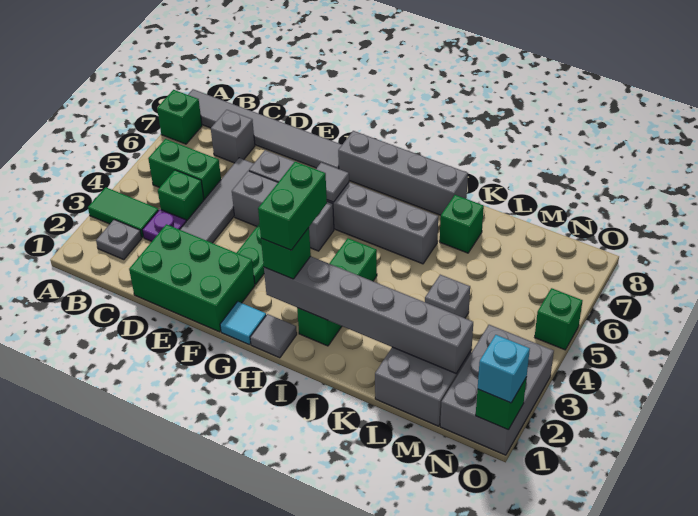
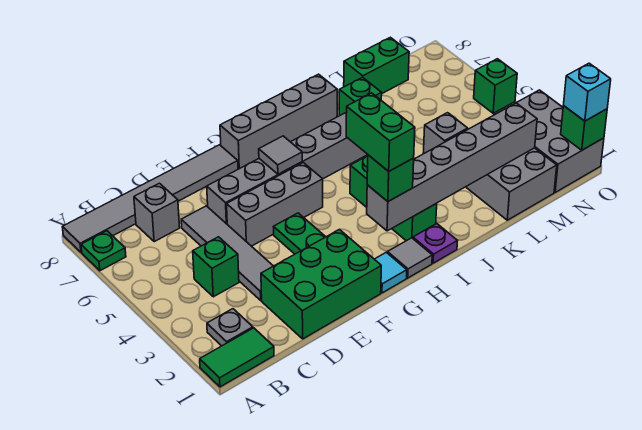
green 1x2 tile [88,187,159,238] -> green 1x2 tile moved to [200,328,274,387]
green 1x1 brick [157,90,202,144] -> green 1x1 plate [81,231,126,271]
green 1x2 brick [148,139,221,200] -> green 1x2 brick moved to [344,37,409,93]
purple 1x1 plate [142,209,186,241] -> purple 1x1 plate moved to [413,224,457,263]

